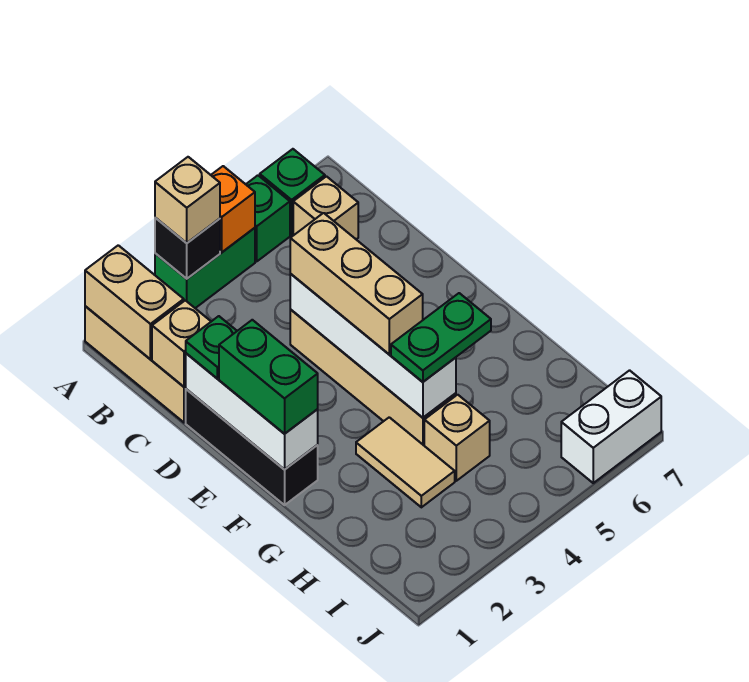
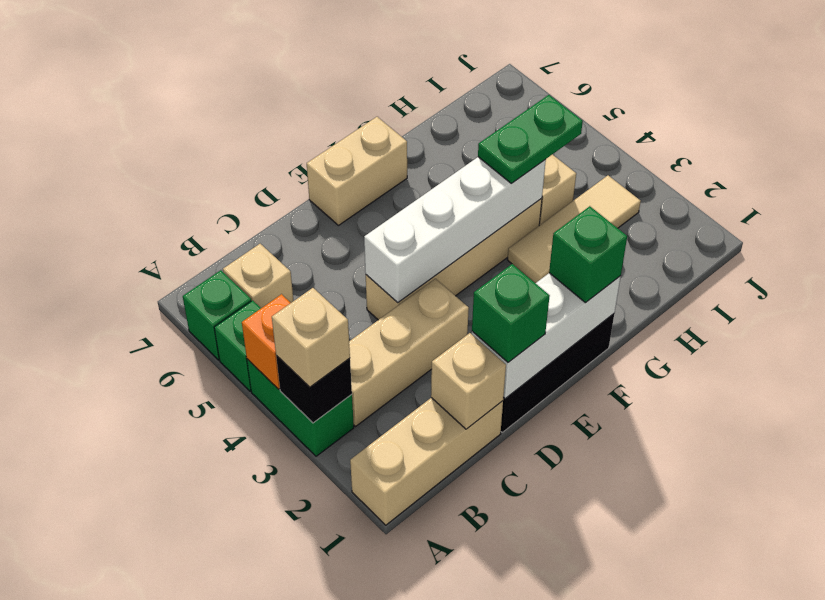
tan 1x2 brick [85,245,184,359] -> tan 1x2 brick moved to [307,117,407,225]
green 1x1 plate [186,316,237,379] -> green 1x1 brick [472,264,550,362]
tan 1x3 brick [290,213,423,354] -> tan 1x3 brick moved to [349,279,469,426]
green 1x2 brick [219,320,318,434] -> green 1x1 brick [549,206,627,303]
tan 1x2 tile [356,417,455,507] -> tan 1x3 tile [507,176,641,283]
green 1x2 plate [391,293,491,382] -> green 1x2 plate turned to [478,95,583,184]
white 1x2 brick [561,370,661,483] -> none

